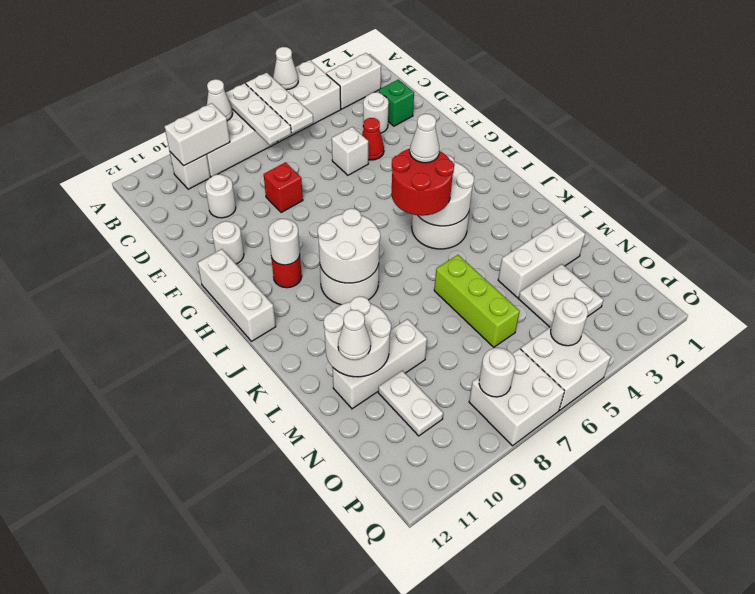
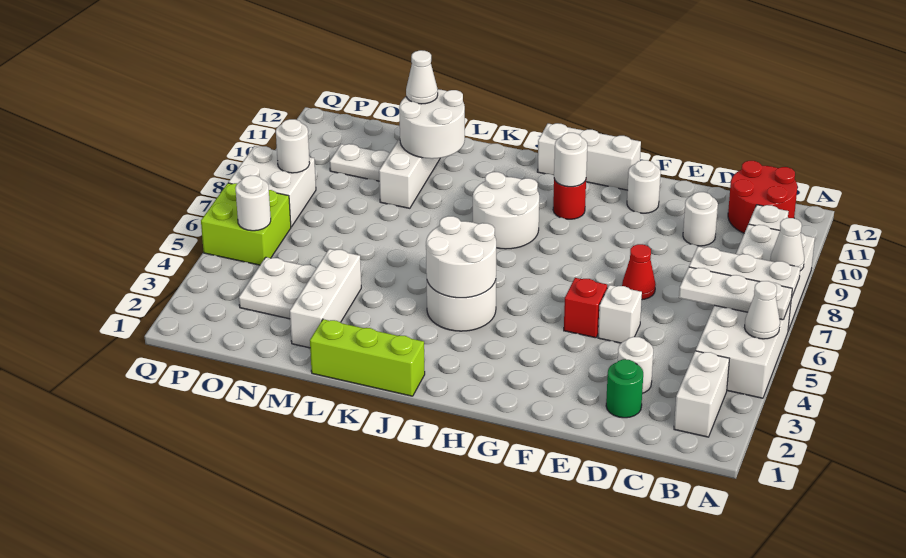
white 1x2 brick [165,103,230,166] -> none
green 1x1 brick [379,80,414,126] -> green 1x1 round brick [606,359,643,418]
red 1x1 cone [362,118,384,160] -> red 1x1 cone moved to [622,244,656,300]
red 1x1 brick [264,162,303,212] -> red 1x1 brick moved to [564,278,607,338]
red 2x2 round brick [391,149,454,216] -> red 2x2 round brick moved to [728,161,797,233]
white 1x1 cone [410,114,439,163] -> none
white 2x2 round brick [317,208,380,283] -> none
lime 1x3 brick [434,255,520,347] -> lime 1x3 brick moved to [310,319,425,396]
white 2x2 brick [521,327,611,410] -> lime 2x2 brick [201,183,291,265]

